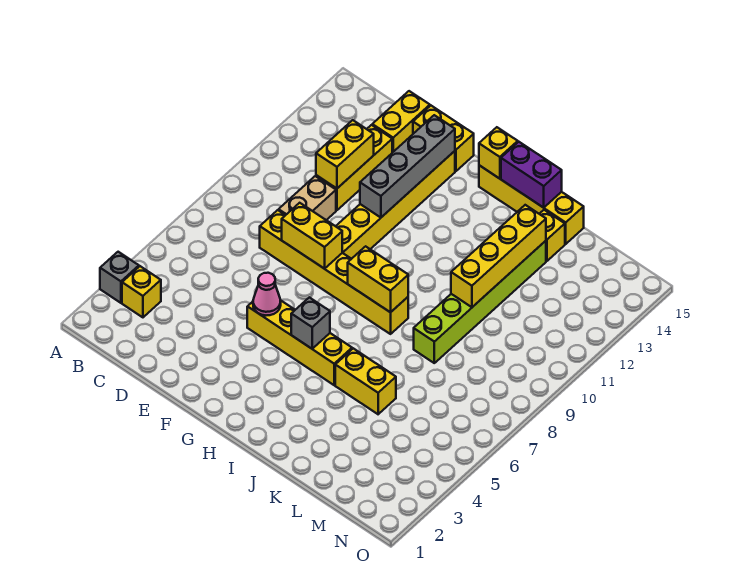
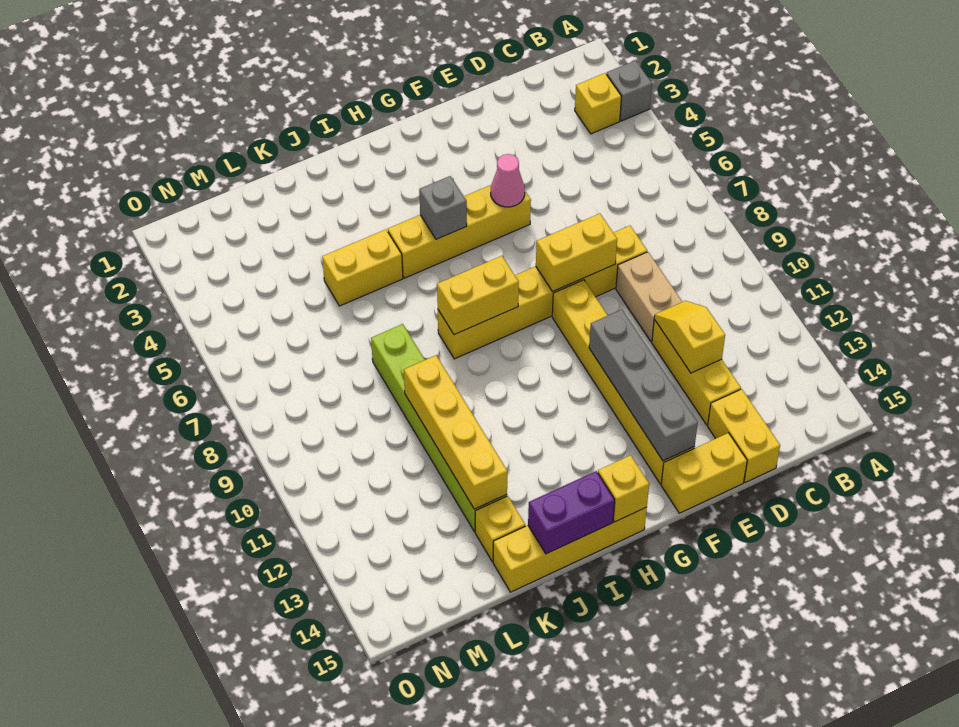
yellow 1x2 brick [316,120,374,188] -> yellow 1x2 slope [654,301,725,373]

